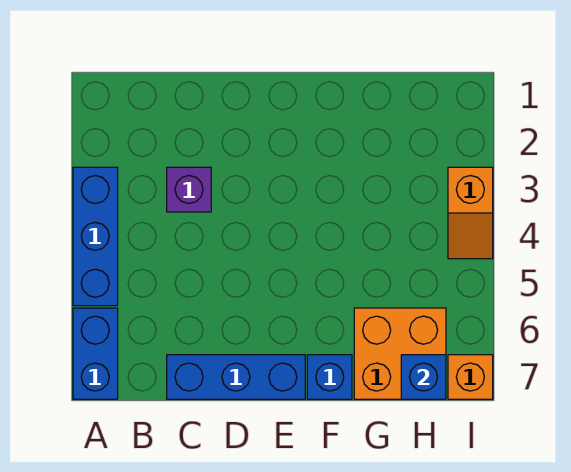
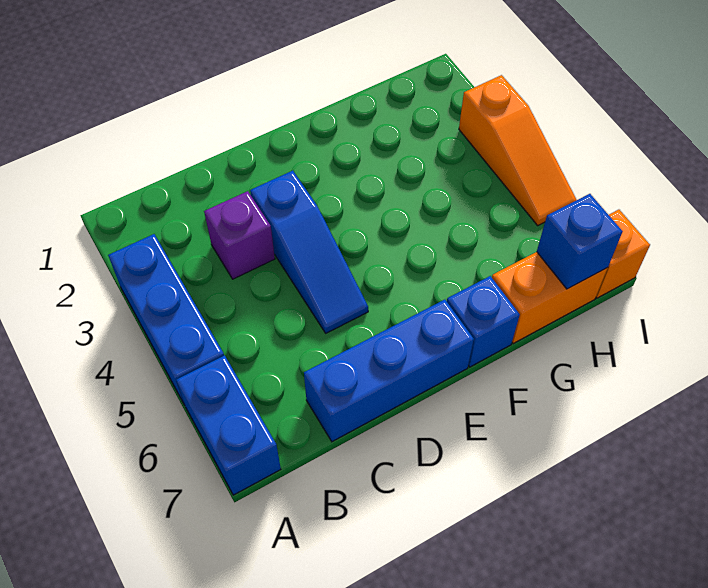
none -> blue 1x3 slope [250,171,368,333]
orange 2x2 brick [354,308,446,399] -> orange 1x2 brick [492,252,608,343]
orange 1x2 slope [448,167,493,259] -> orange 1x3 slope [459,75,576,225]

